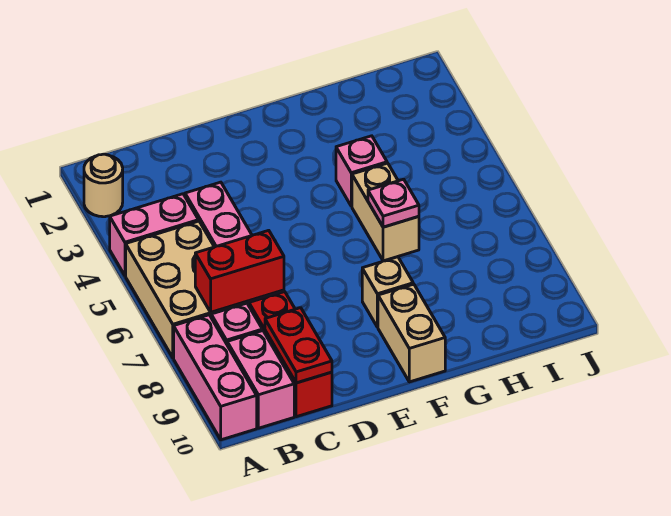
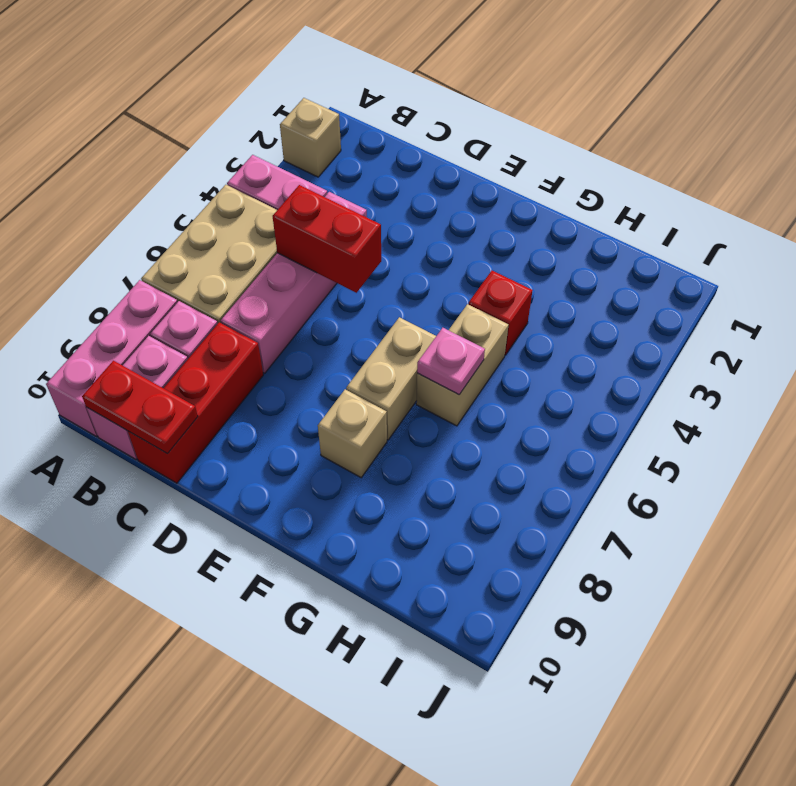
tan 1x1 round brick [84,154,123,217] -> tan 1x1 brick [280,98,341,177]
red 1x2 brick [195,230,284,312] -> red 1x2 brick moved to [273,185,381,293]
red 1x2 plate [265,308,332,383] -> red 1x2 plate turned to [82,361,198,453]
tan 1x2 brick [378,284,445,382] -> tan 1x2 brick moved to [346,317,436,440]
pink 1x1 brick [336,136,387,206] -> red 1x1 brick [468,271,532,355]

